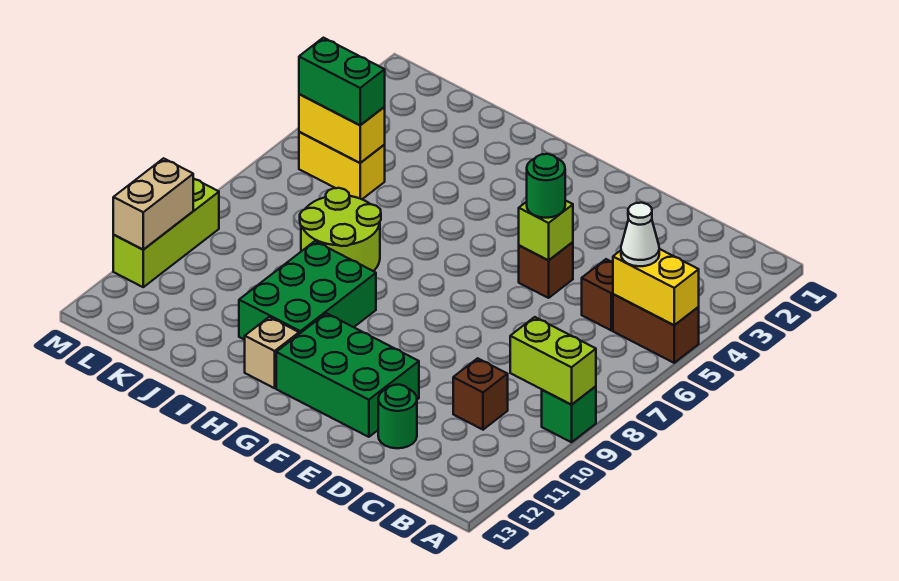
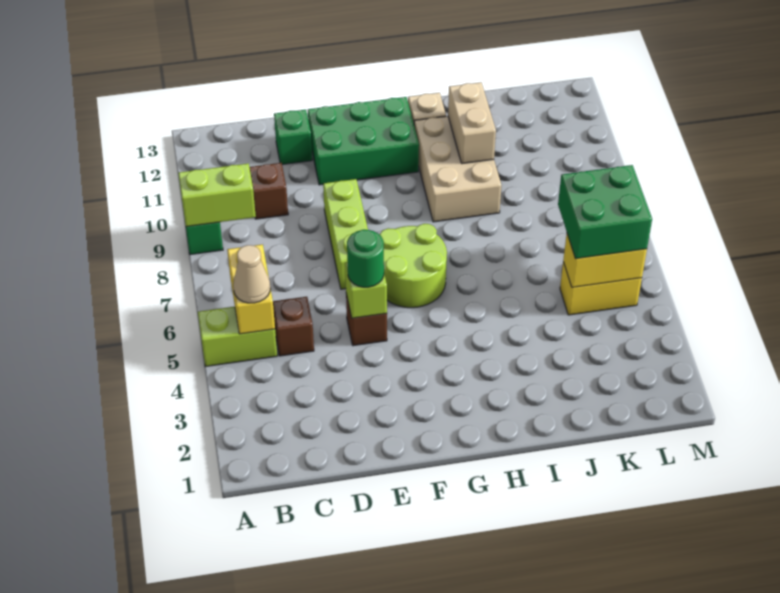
brown 1x2 brick [613,294,699,363] -> lime 1x2 brick [198,307,277,367]
yellow 1x2 brick [613,249,699,325] -> yellow 1x2 brick turned to [227,244,275,334]
white 1x1 cone [621,203,659,266] -> tan 1x1 cone [233,245,270,303]
green 1x1 round brick [378,385,417,448] -> green 1x1 brick [274,110,312,165]
green 2x3 brick [239,241,376,340] -> tan 2x3 brick [414,116,502,222]
lime 2x2 round brick [300,188,381,271] -> lime 2x2 round brick moved to [380,224,447,308]
green 1x2 brick [299,38,385,125] -> green 2x2 brick [558,165,652,259]
lime 1x3 brick [113,178,219,287] -> lime 1x3 brick moved to [323,179,368,289]
tan 1x2 brick [113,158,193,250] -> tan 1x2 brick moved to [448,82,496,164]

